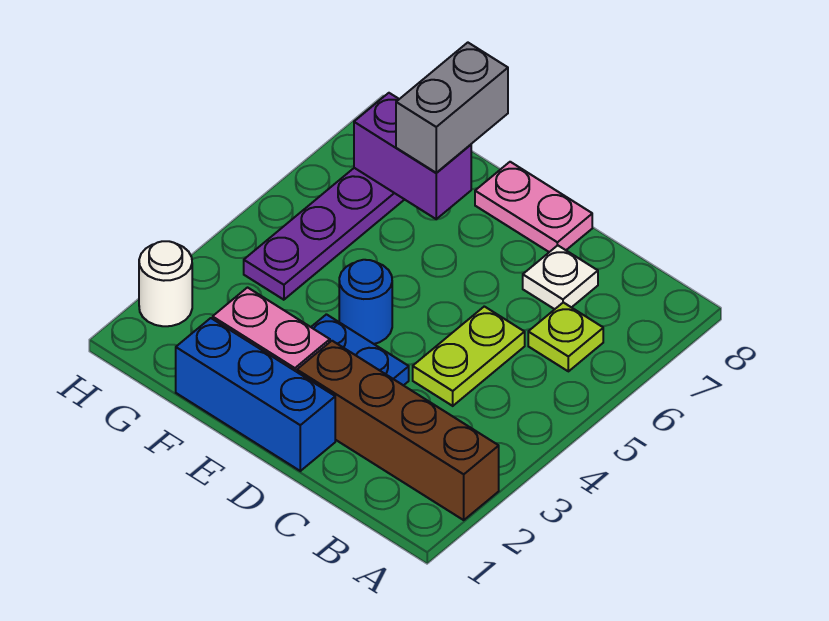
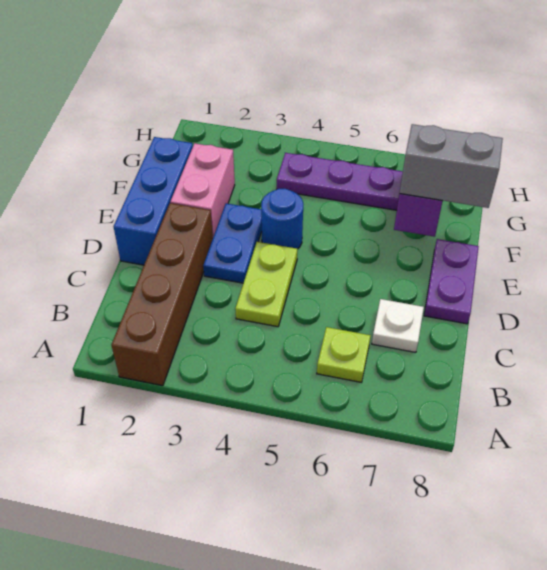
lime 1x2 plate [413,306,525,406] -> lime 1x2 plate turned to [235,242,297,327]
pink 1x2 plate [475,162,592,252] -> purple 1x2 plate [424,239,479,324]
white 1x1 round brick [139,241,192,326] -> none

